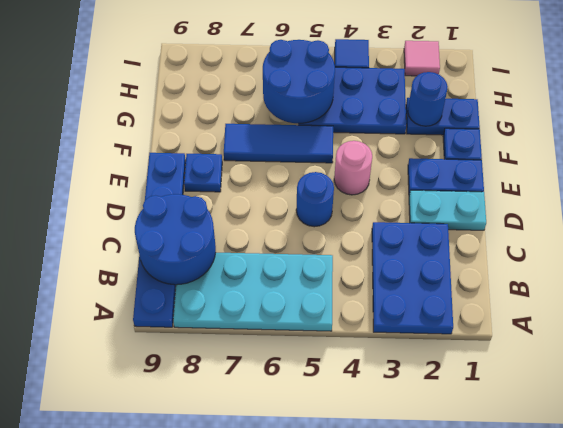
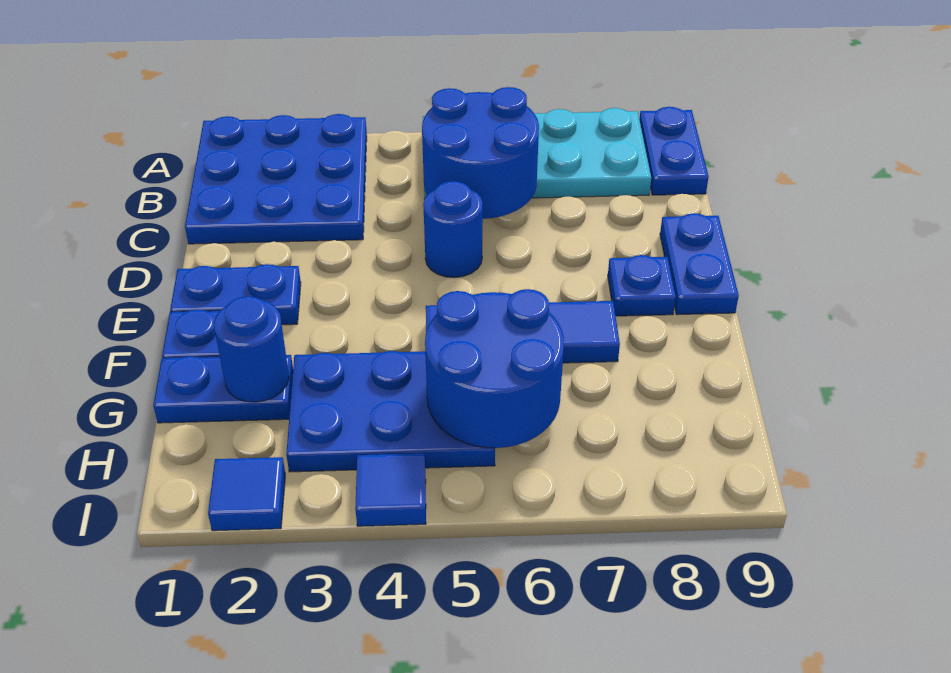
blue 2x3 plate [372,222,453,334] -> blue 3x3 plate [185,114,367,244]
blue 2x2 round brick [135,194,216,285] -> blue 2x2 round brick moved to [422,87,539,219]
cyan 1x2 plate [409,190,486,230] -> none
pink 1x1 round brick [334,141,372,195] -> none
pink 1x1 tile [404,41,440,76] -> blue 1x1 tile [208,457,285,531]

